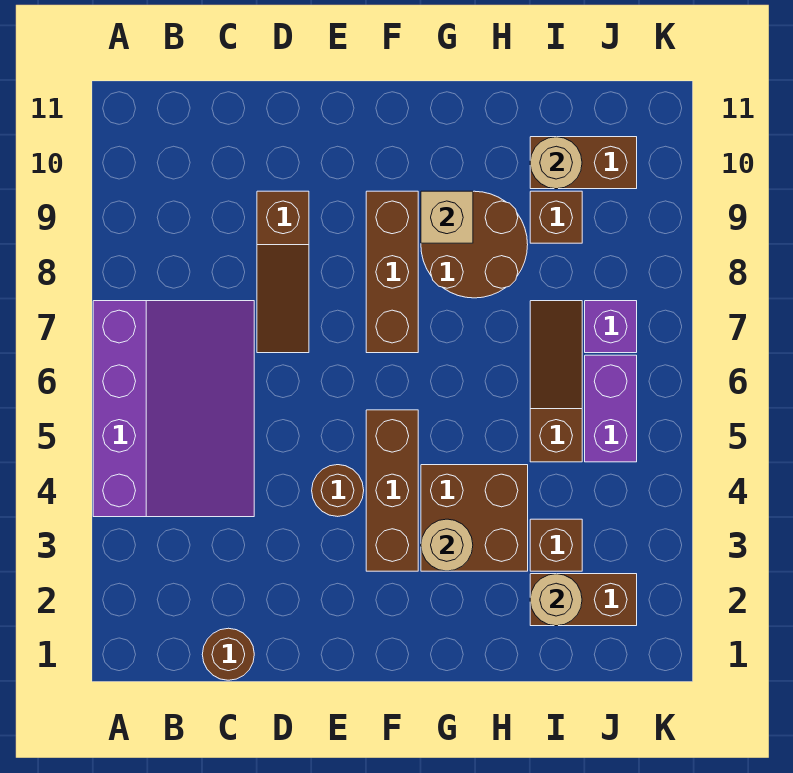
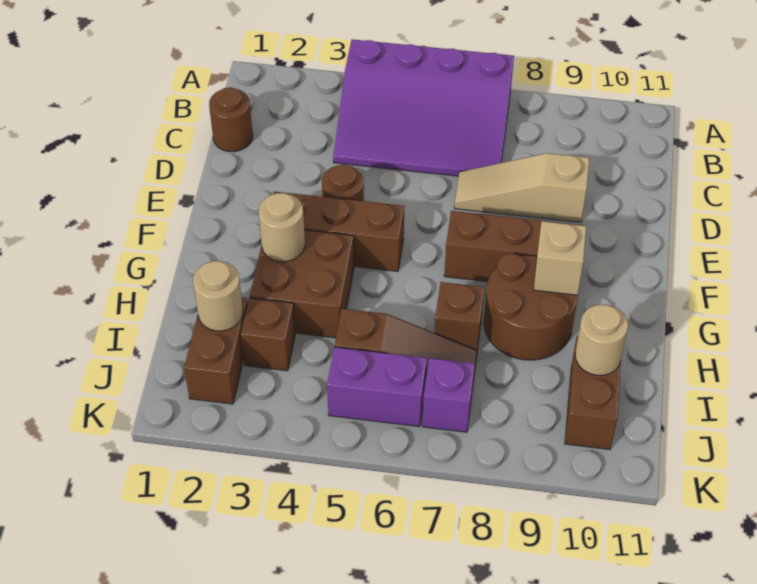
brown 1x3 slope [257,191,309,353] -> tan 1x3 slope [454,153,589,222]
brown 1x1 brick [530,191,582,243] -> brown 1x1 brick moved to [435,282,484,352]

